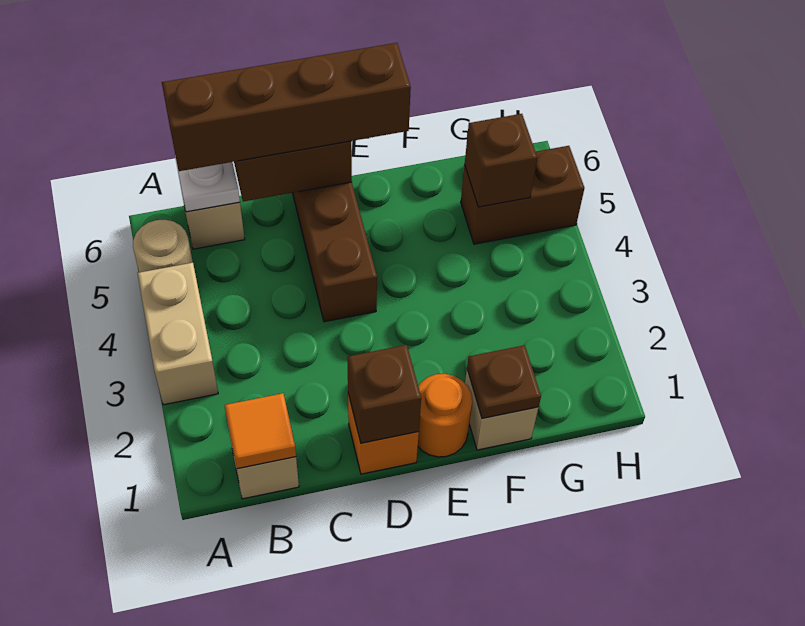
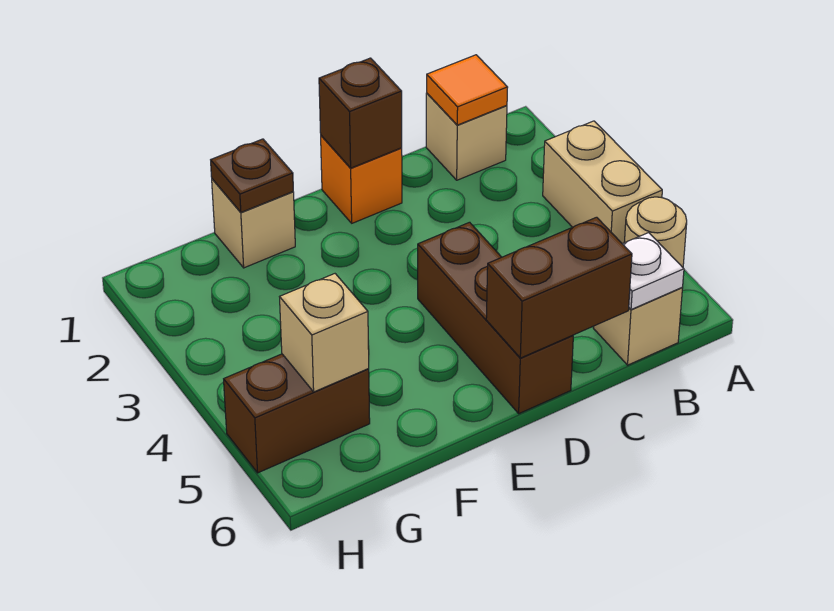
brown 1x4 brick [162,43,411,171] -> none
orange 1x1 round brick [418,374,472,457] -> none
brown 1x1 brick [465,114,537,207] -> tan 1x1 brick [280,274,369,392]

